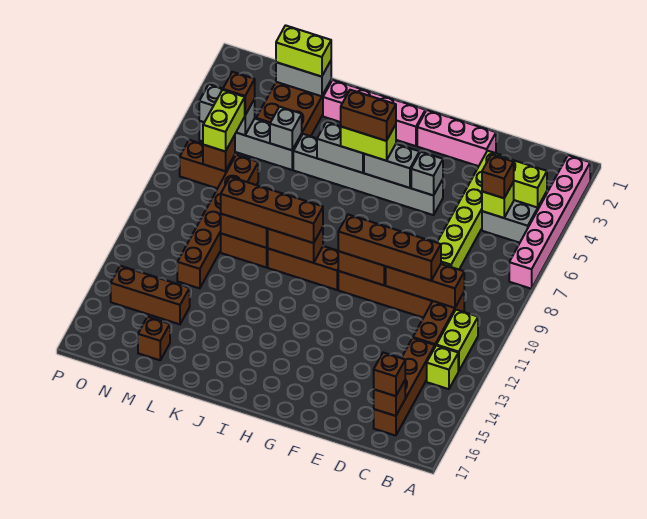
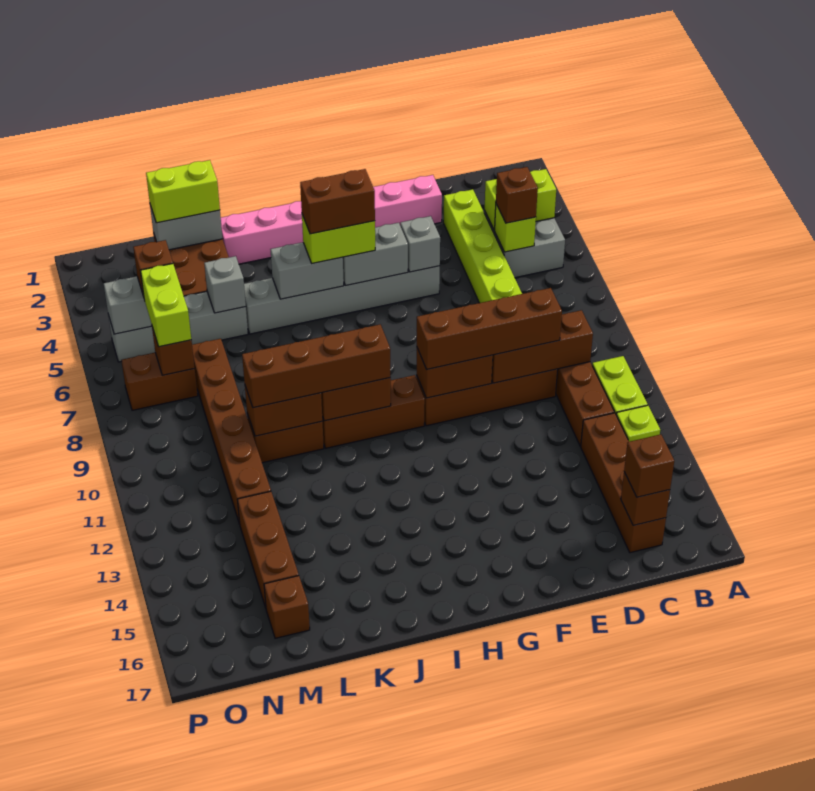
pink 1x6 brick [509,155,590,289] -> none
brown 1x3 brick [111,266,190,324] -> brown 1x3 brick turned to [237,491,299,608]

